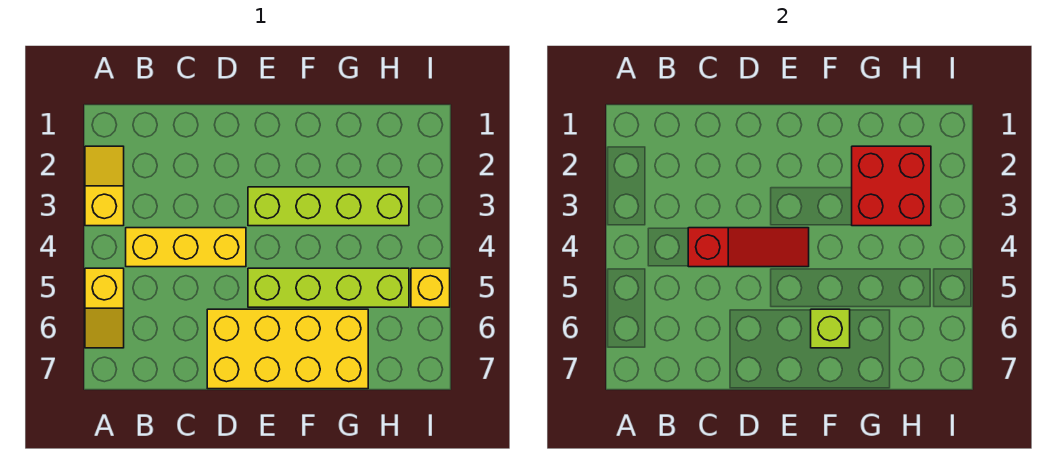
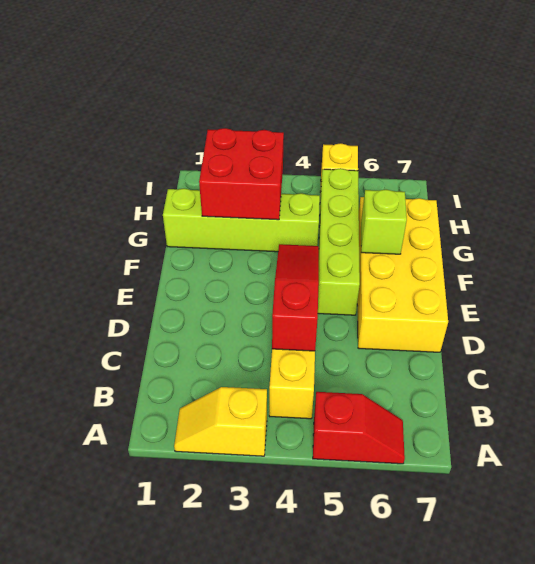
yellow 1x2 slope [85,268,124,348] -> red 1x2 slope [313,392,405,464]
lime 1x4 brick [248,187,409,226] -> lime 1x4 brick turned to [163,188,320,252]

